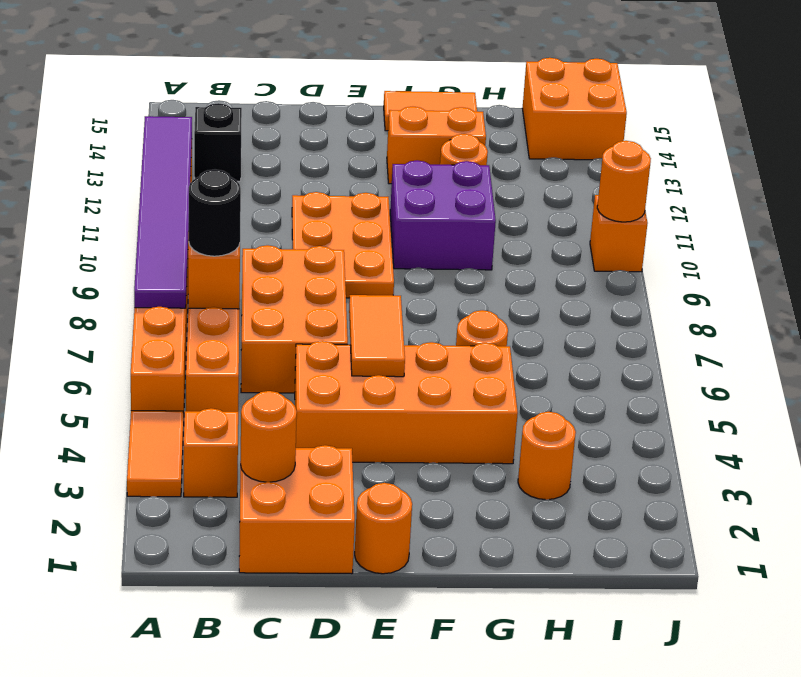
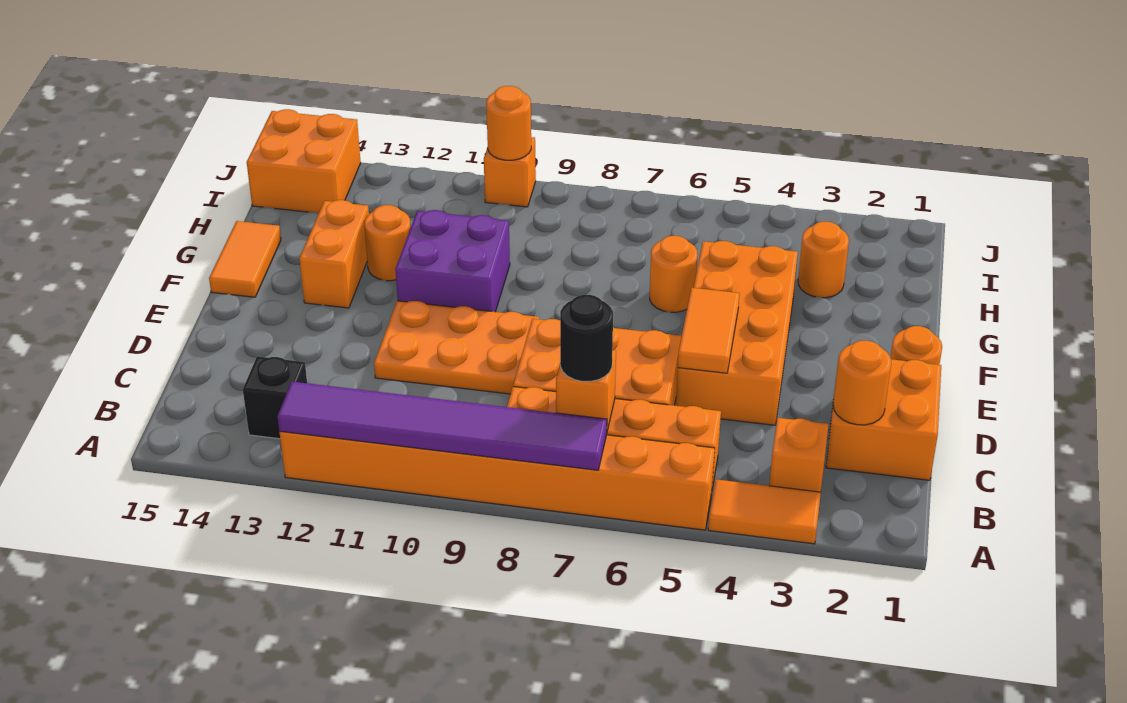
orange 1x2 tile [349,295,405,377] -> orange 1x2 tile turned to [678,288,740,373]

